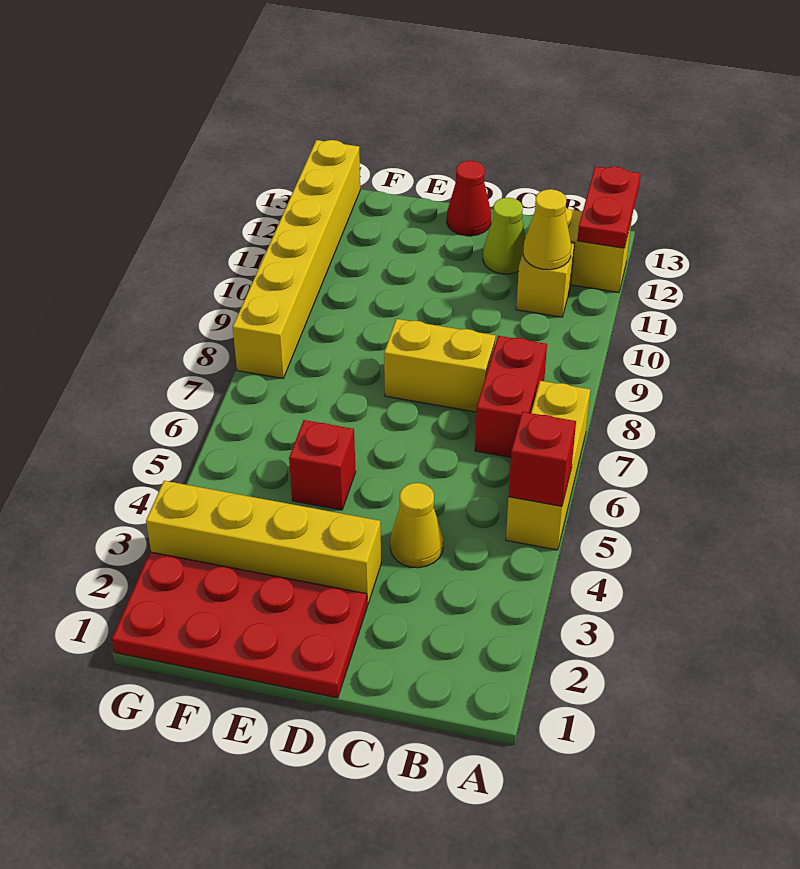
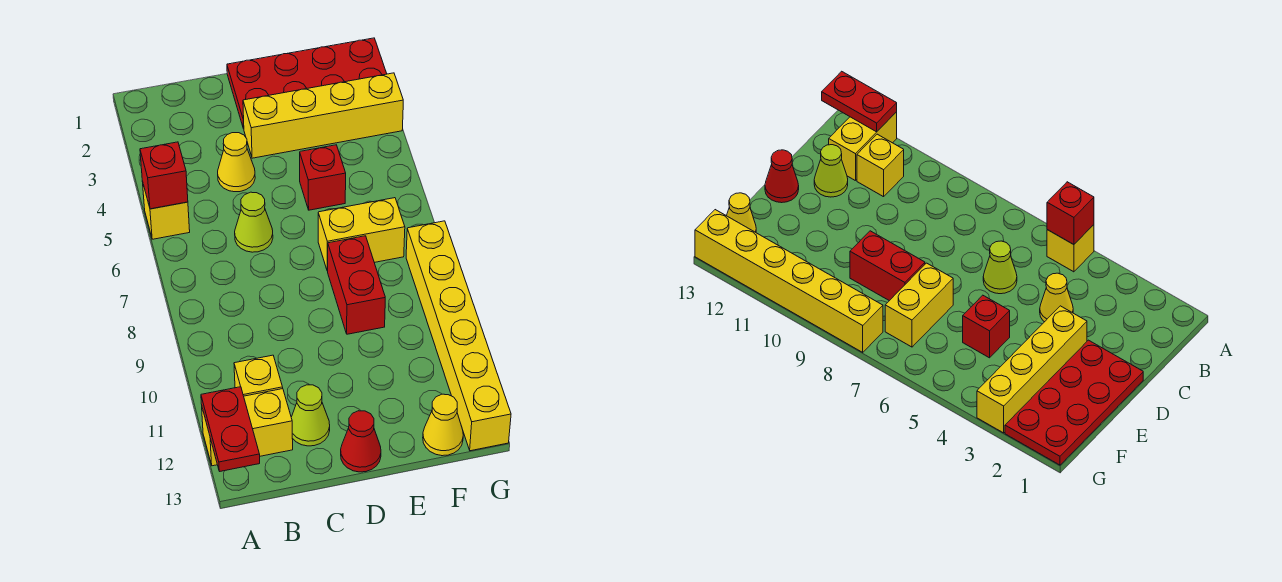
yellow 1x3 brick [506,381,590,550] -> yellow 1x1 brick [142,181,190,239]
red 1x2 brick [475,336,547,457] -> red 1x2 brick moved to [328,236,385,334]
yellow 1x1 cone [523,189,571,270] -> yellow 1x1 cone moved to [423,394,463,456]
none -> lime 1x1 cone [235,192,273,252]
yellow 1x2 brick [384,319,496,412] -> yellow 1x2 brick moved to [318,198,405,271]

